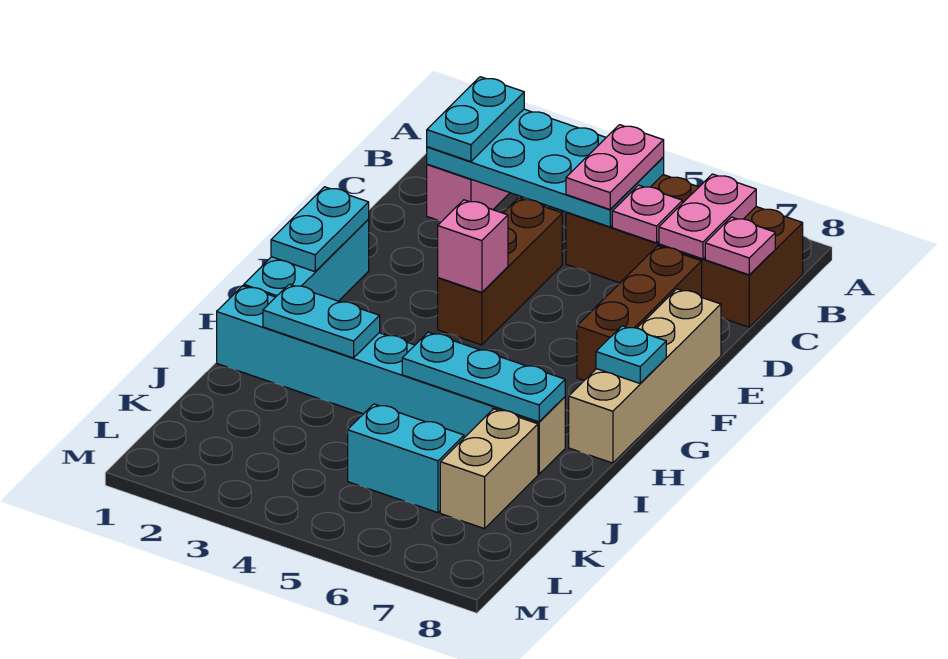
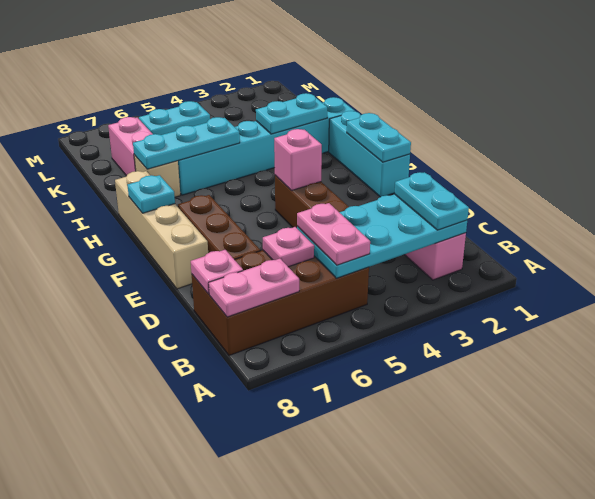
pink 1x2 plate [659,174,756,259] -> pink 1x2 plate turned to [209,259,299,317]
tan 1x2 brick [440,409,538,529] -> pink 1x2 brick [108,117,152,176]

